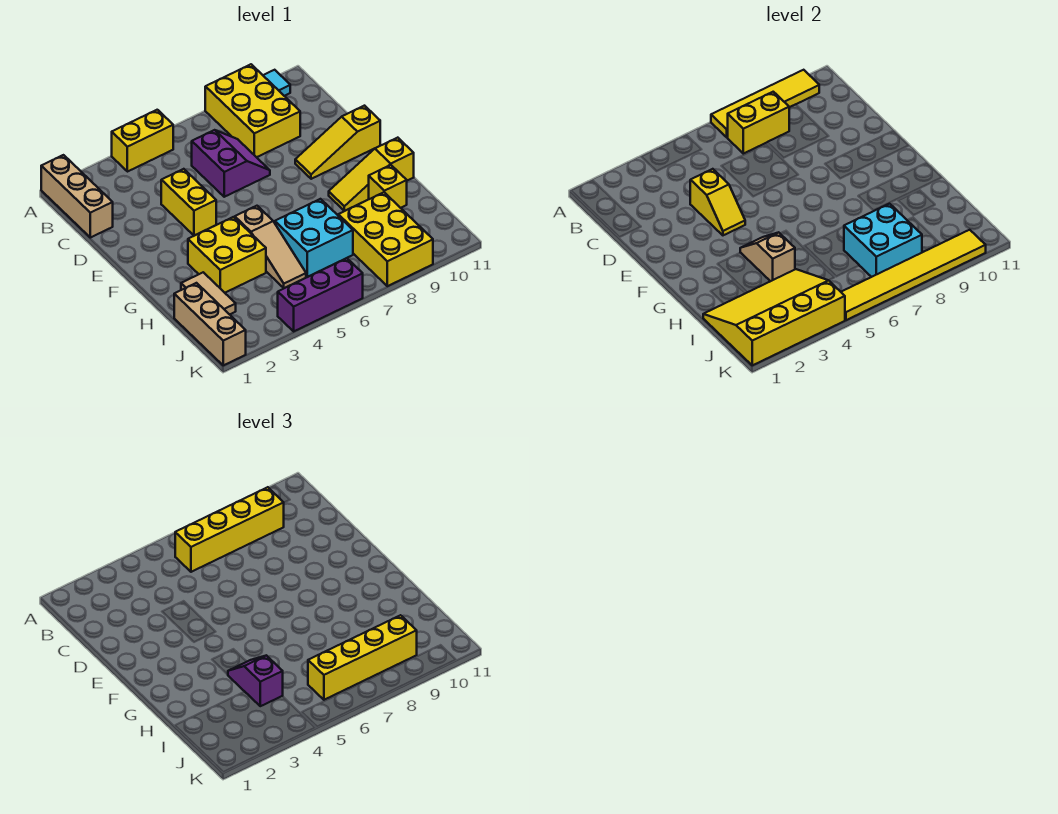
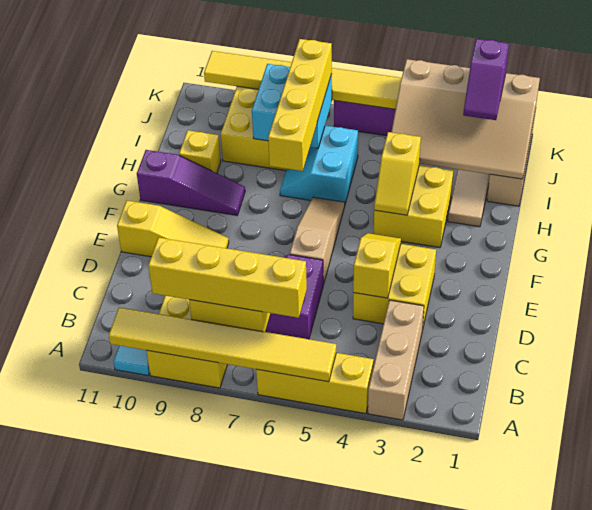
tan 1x3 brick [41,155,113,238] -> tan 1x3 brick moved to [368,300,424,420]
yellow 1x2 brick [112,110,173,172] -> yellow 1x3 brick [256,353,374,414]
yellow 1x4 tile [711,70,819,137] -> yellow 1x6 tile [109,307,336,382]
yellow 1x2 brick [161,169,216,236] -> yellow 2x2 brick [353,244,436,330]
tan 1x2 slope [740,232,795,281] -> yellow 1x2 slope [374,132,421,215]
tan 1x3 slope [235,206,306,288] -> tan 1x3 slope moved to [290,197,345,285]
yellow 1x3 slope [329,138,414,211] -> purple 1x3 slope [137,150,245,215]
purple 1x2 slope [228,655,283,706] -> purple 1x2 slope moved to [463,39,509,120]
cyan 2x2 brick [275,199,353,277] -> cyan 2x2 slope [280,126,358,203]
yellow 3x4 slope [703,269,845,365] -> tan 3x4 slope [391,59,540,179]
yellow 1x4 brick [308,615,417,700] -> yellow 1x4 brick turned to [268,39,332,171]

